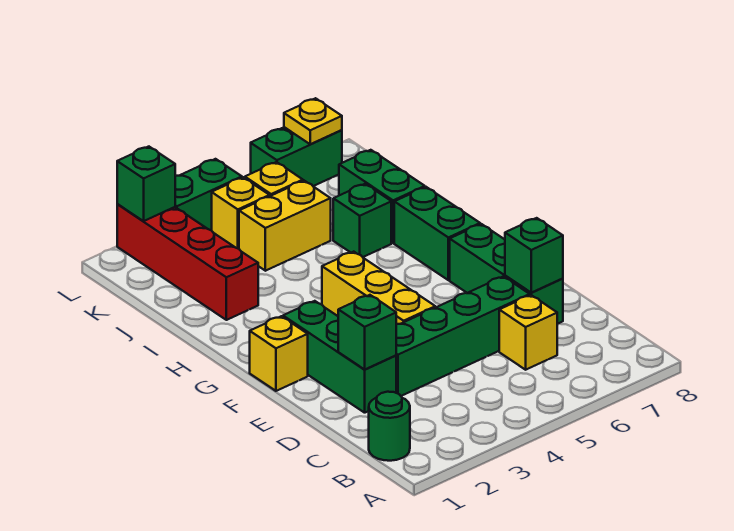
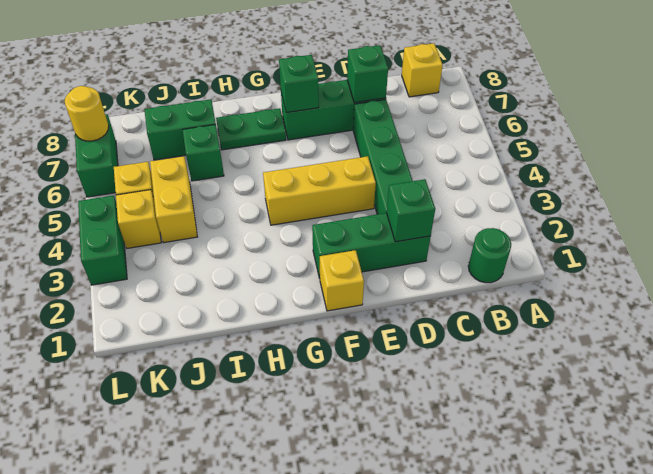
yellow 1x1 brick [499,295,557,370] -> yellow 1x1 brick moved to [402,43,443,97]
green 1x2 brick [394,187,480,280] -> green 1x2 plate [216,108,286,150]
red 1x4 brick [117,204,258,320] -> none
green 1x1 brick [117,147,175,221] -> green 1x1 brick moved to [279,55,319,112]
yellow 1x1 plate [284,98,342,144] -> yellow 1x1 round brick [65,86,109,141]

